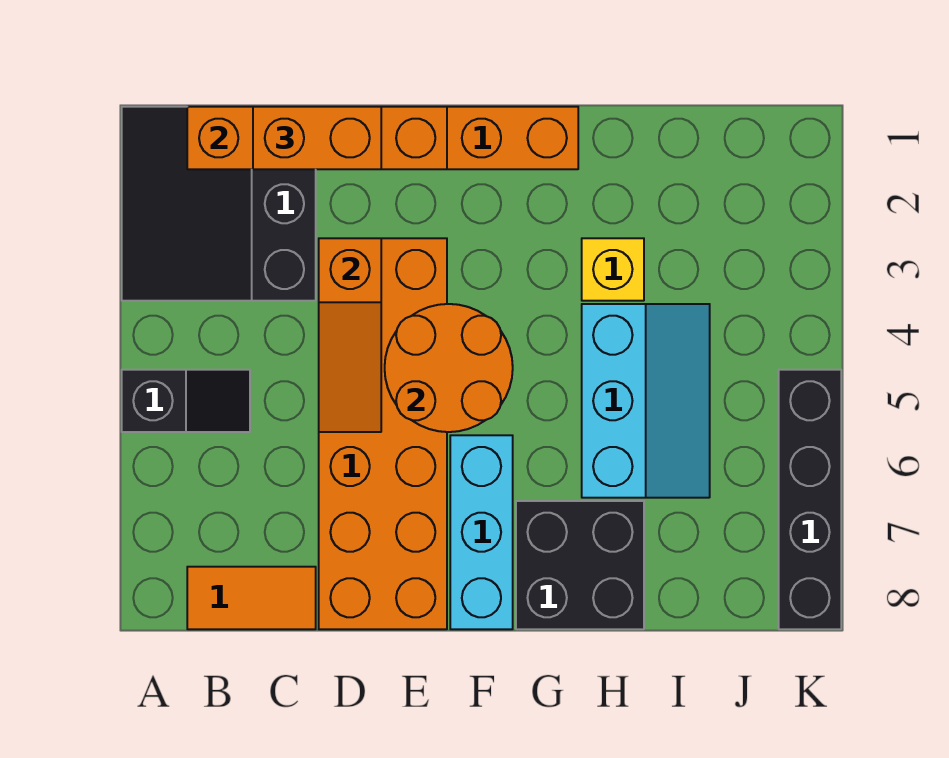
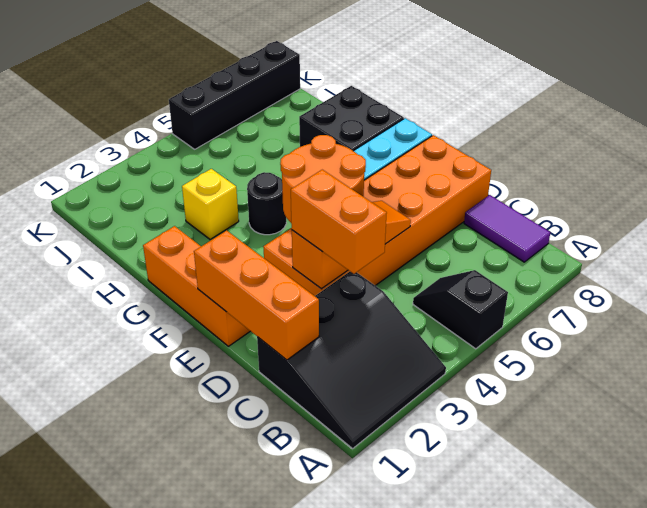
orange 1x4 brick [187,107,447,169] -> orange 1x3 brick [194,230,319,360]
orange 1x2 tile [187,567,316,629] -> purple 1x2 tile [464,195,550,262]
orange 1x2 brick [253,107,381,169] -> orange 1x2 brick moved to [291,170,387,274]
none -> black 1x1 round brick [247,172,286,235]
cyan 2x3 slope [582,304,710,498] -> none

